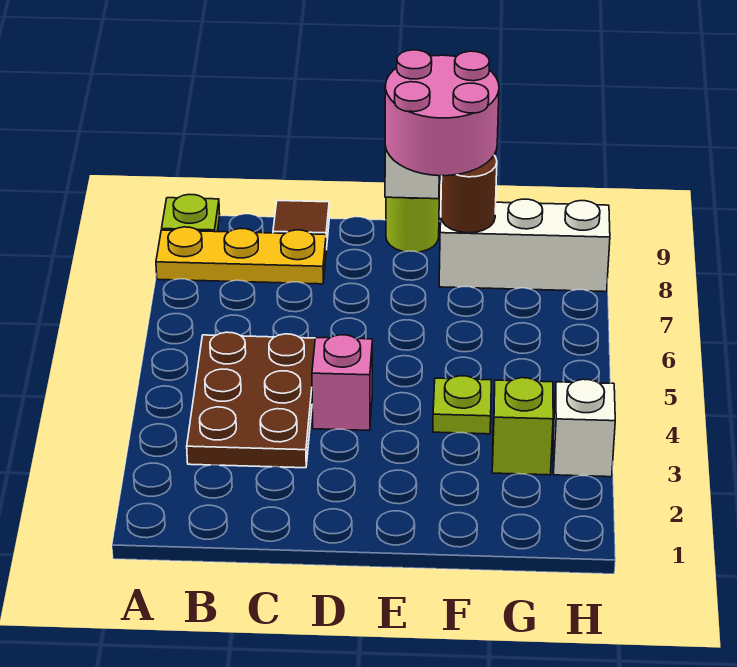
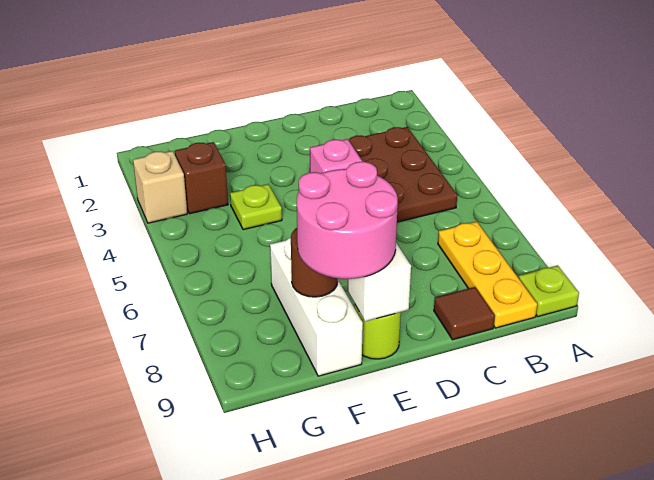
yellow 1x3 plate [156,227,326,284] -> yellow 1x3 plate turned to [438,222,537,328]
white 1x3 brick [439,199,610,292] -> white 1x3 brick turned to [270,238,363,376]
lime 1x1 brick [492,378,553,475] -> brown 1x1 brick [175,142,228,214]
white 1x1 brick [553,379,615,477] -> tan 1x1 brick [133,151,187,223]

